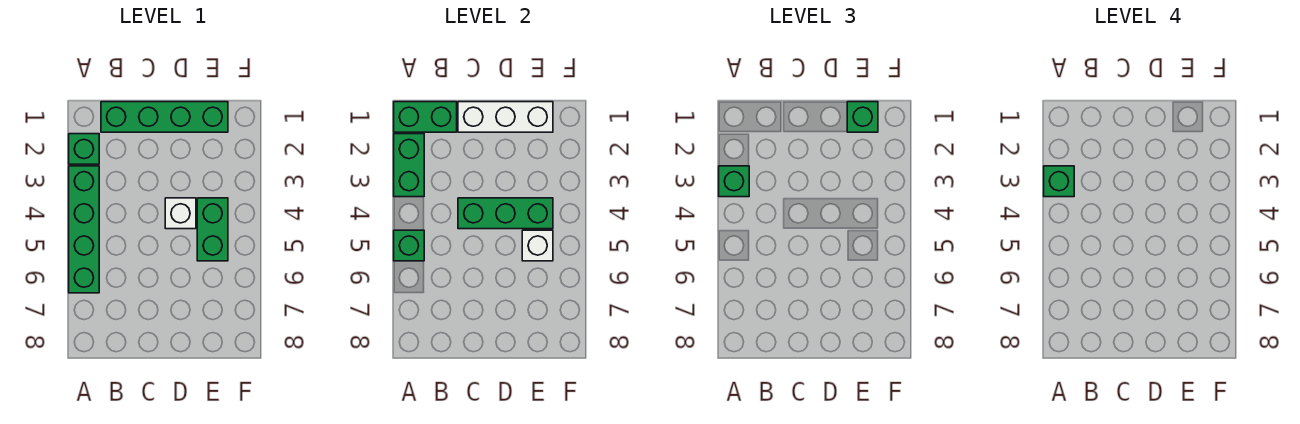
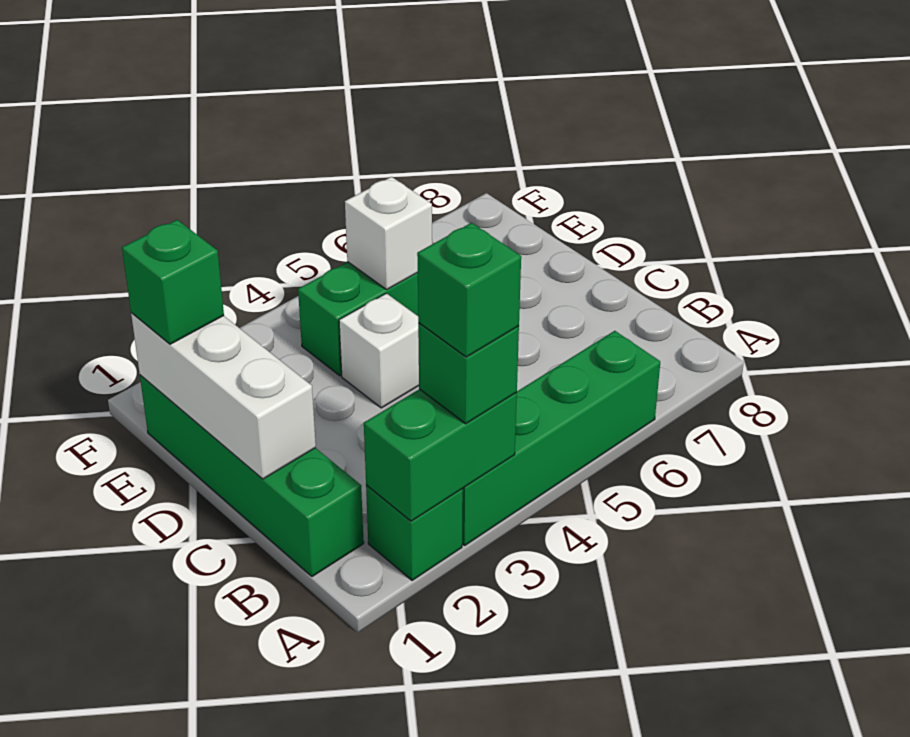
green 1x2 brick [394,102,457,132] -> none
green 1x1 brick [394,230,424,261] -> none
green 1x3 brick [458,198,553,229] -> none

